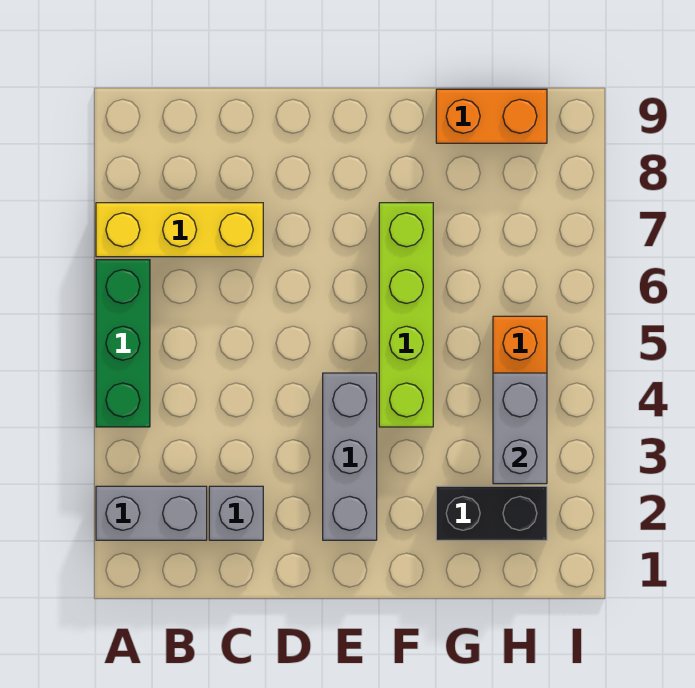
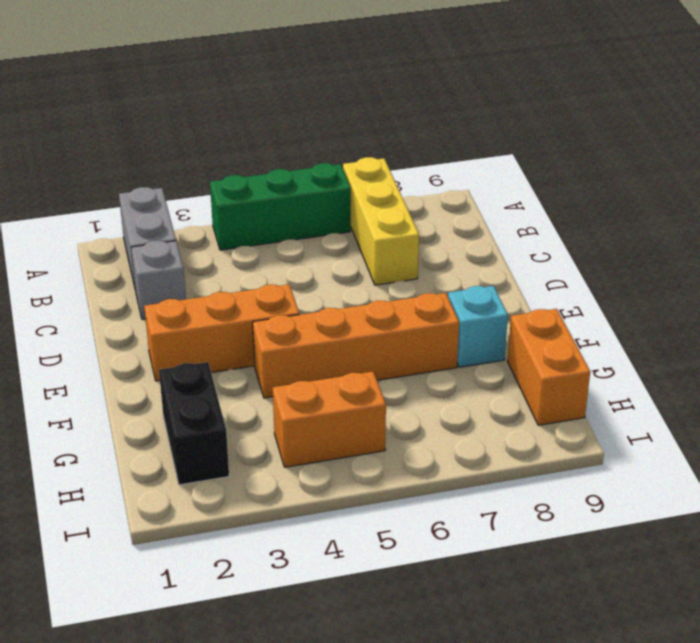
grey 1x3 brick [323,373,377,540] -> orange 1x3 brick [144,285,299,381]
lime 1x4 brick [379,203,433,427] -> orange 1x4 brick [253,293,459,398]
none -> cyan 1x1 brick [448,286,508,367]
grey 1x2 brick [493,373,547,484] -> none

